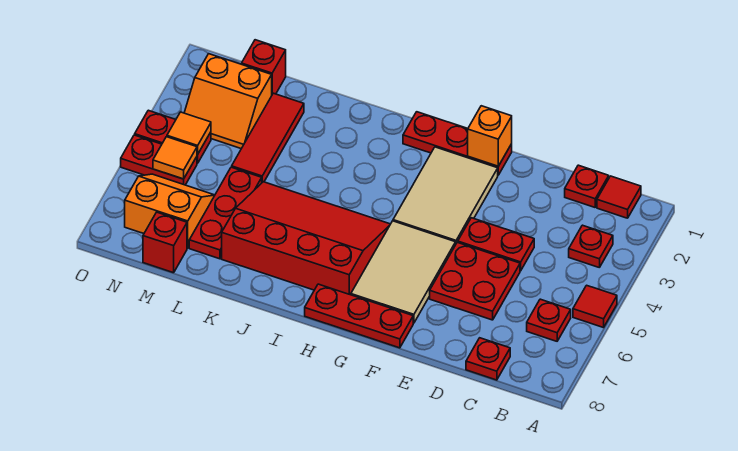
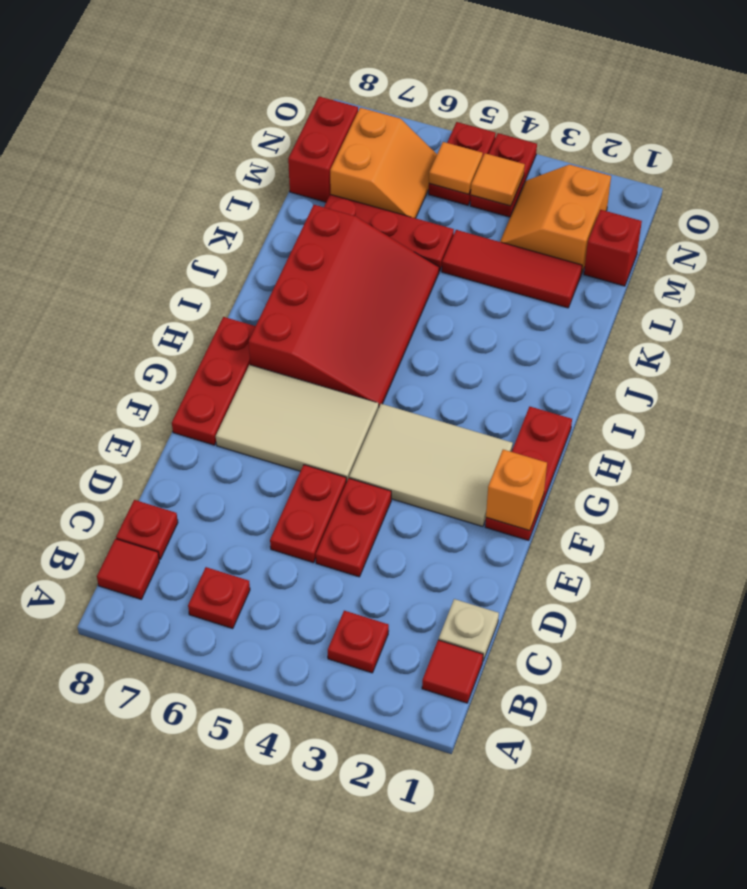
red 1x1 tile [573,285,617,328] -> red 1x1 tile moved to [97,539,159,599]
red 1x1 plate [565,165,609,207] -> tan 1x1 plate [439,599,499,660]
red 2x2 plate [430,242,520,320] -> red 1x2 plate [270,465,346,563]
red 1x1 brick [143,212,187,273] -> red 1x2 brick [288,96,358,202]

